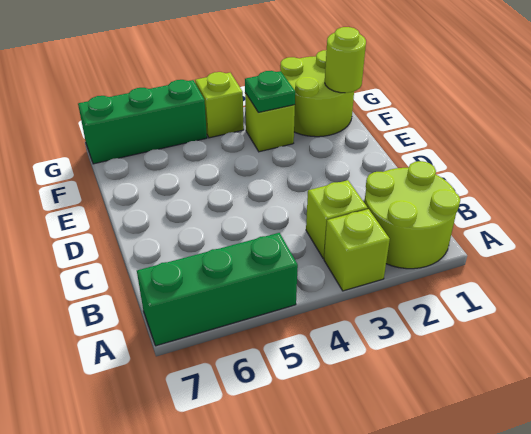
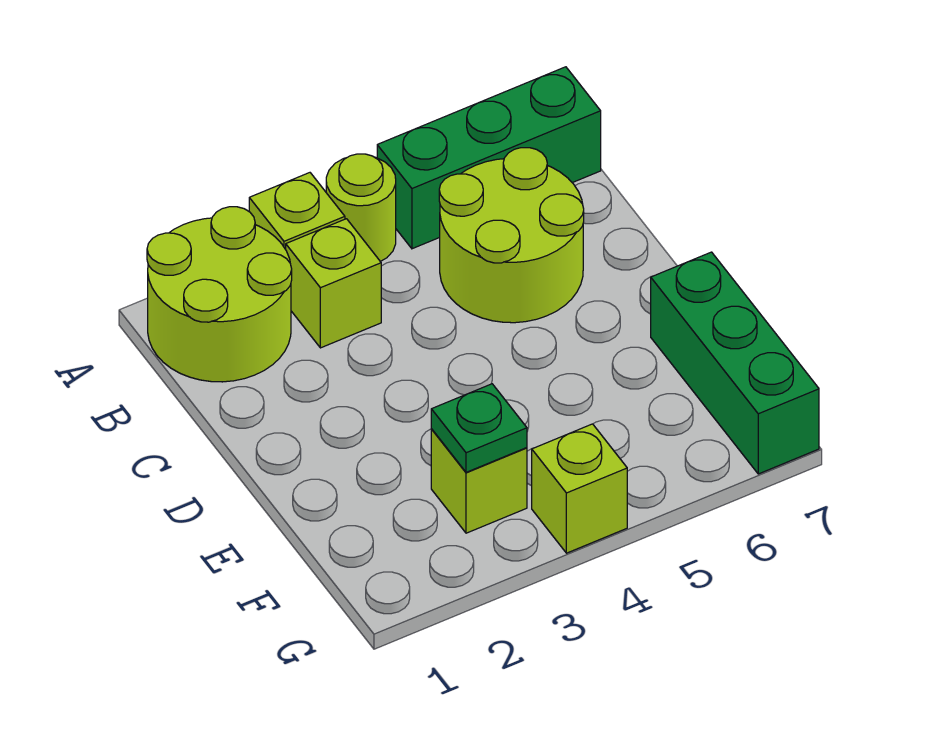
lime 2x2 round brick [280,50,354,137] -> lime 2x2 round brick moved to [439,148,584,323]
lime 1x1 round brick [325,27,366,93] -> lime 1x1 round brick moved to [326,154,396,262]
green 1x3 brick [78,80,207,164] -> green 1x3 brick turned to [651,252,819,474]

